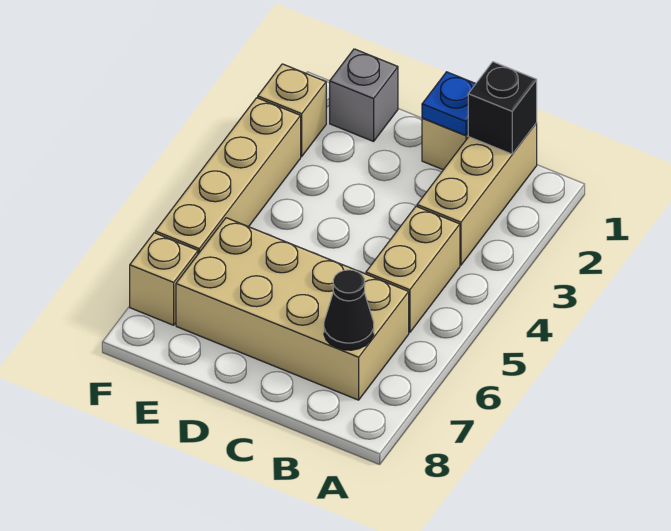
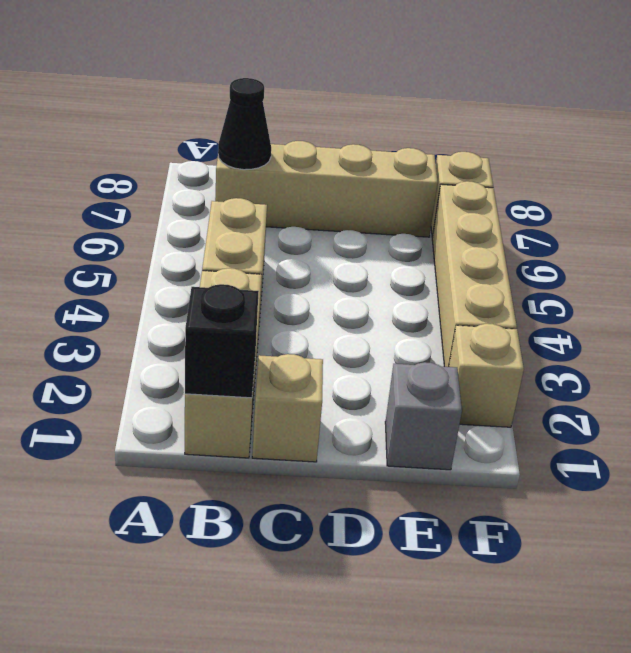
tan 2x4 brick [176,218,409,400] -> tan 1x4 brick [215,141,438,237]
blue 1x1 plate [422,72,476,135] -> none

